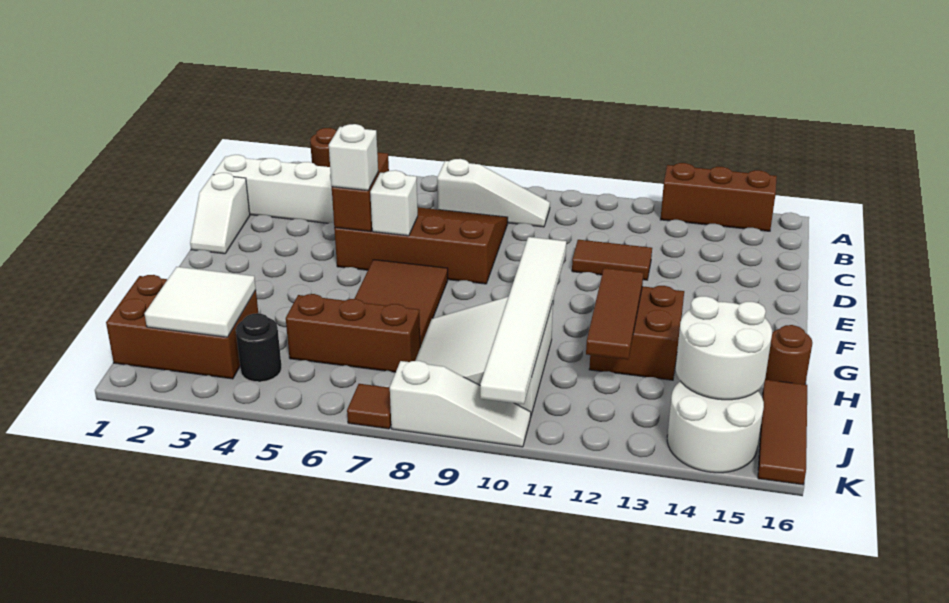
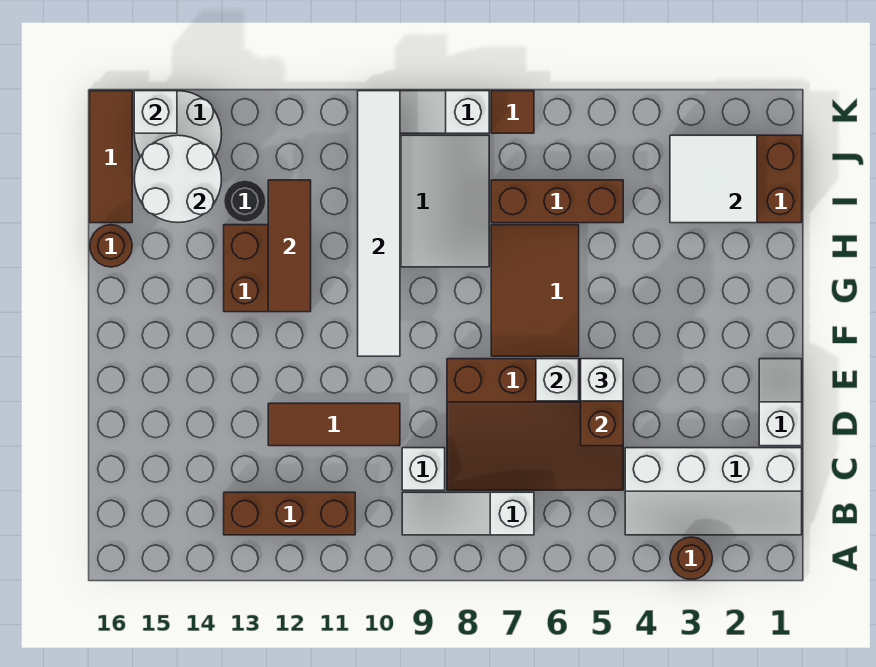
brown 1x3 brick [660,163,777,231] -> brown 1x3 brick moved to [224,492,355,535]
none -> white 1x1 brick [402,448,445,490]
brown 1x2 tile [572,240,652,280] -> brown 1x3 tile [268,403,400,446]
black 1x1 round brick [236,313,282,382] -> black 1x1 round brick moved to [224,180,266,222]
none -> white 1x1 brick [134,91,177,133]

